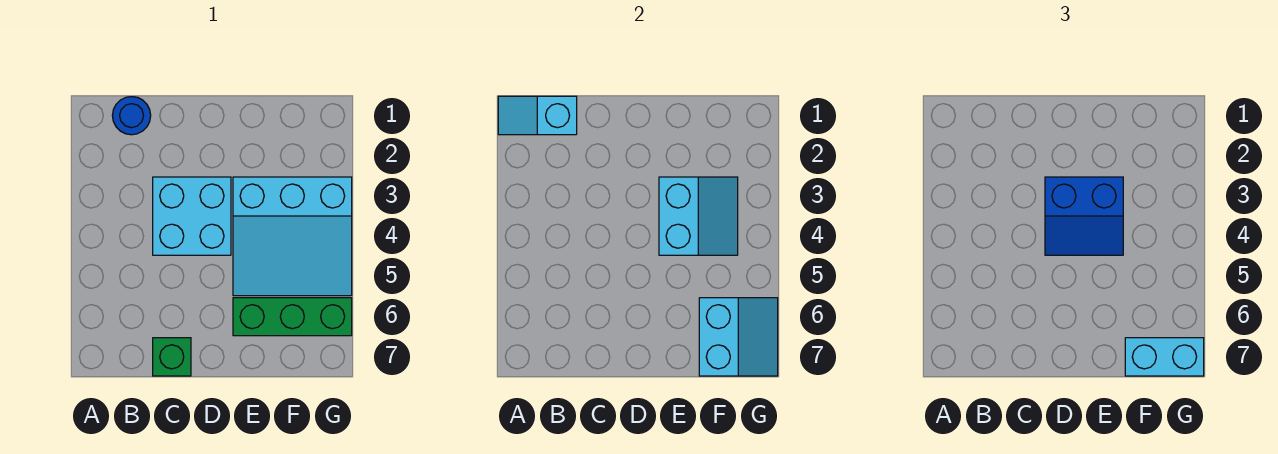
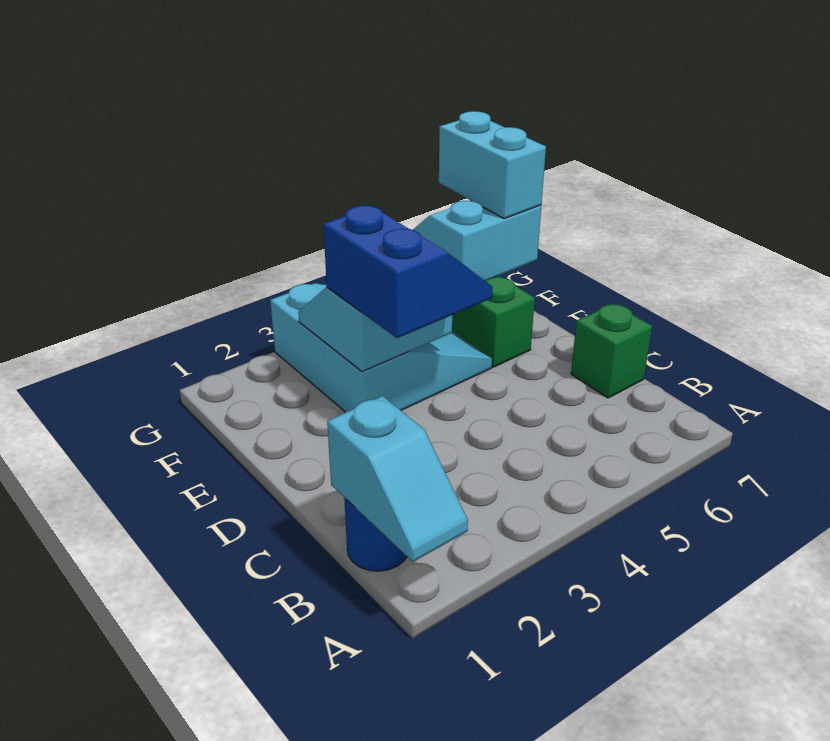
cyan 2x2 brick [153,177,231,255] -> none

